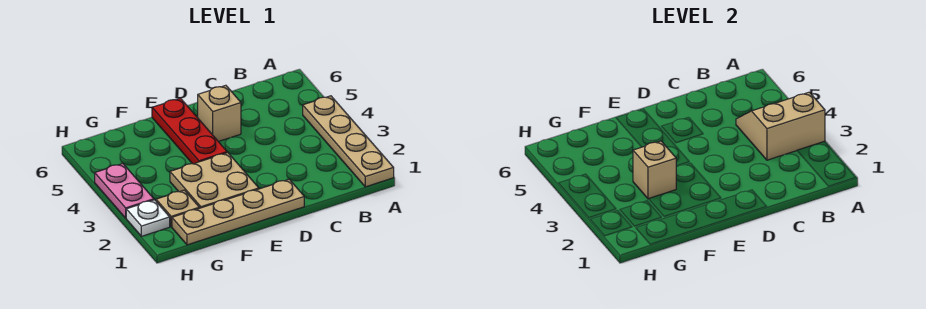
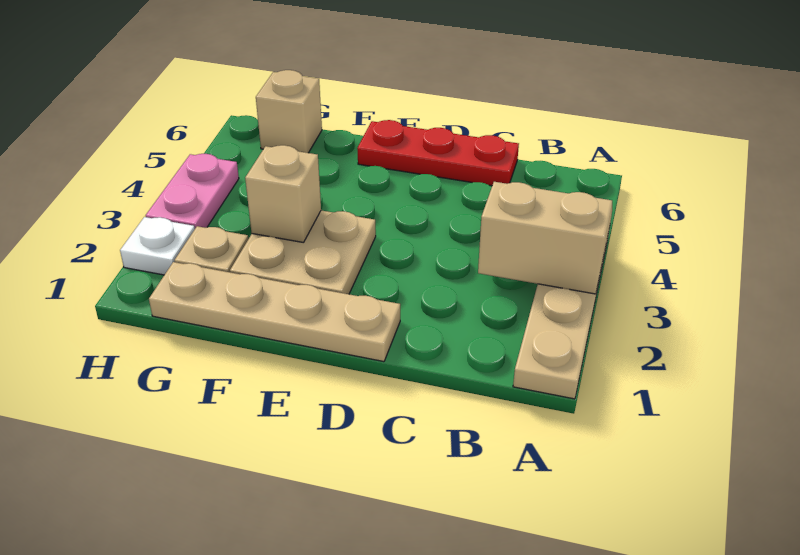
tan 1x1 brick [198,85,241,142] -> tan 1x1 brick moved to [256,70,322,153]
red 1x3 plate [152,98,227,164] -> red 1x3 plate turned to [357,120,519,186]

